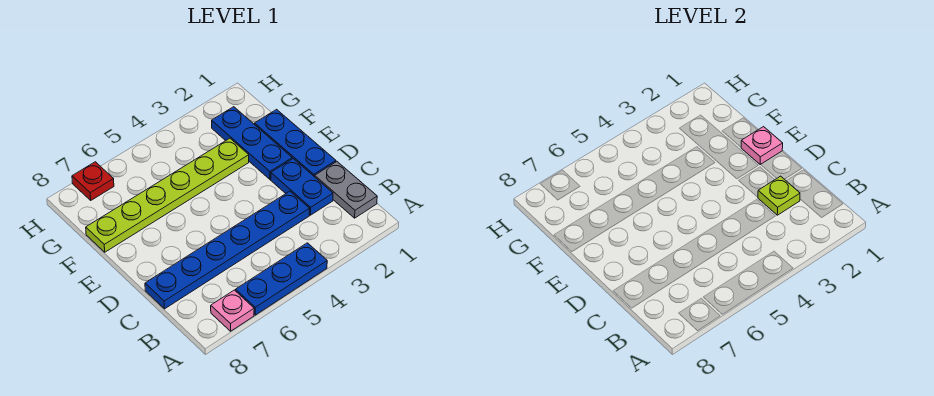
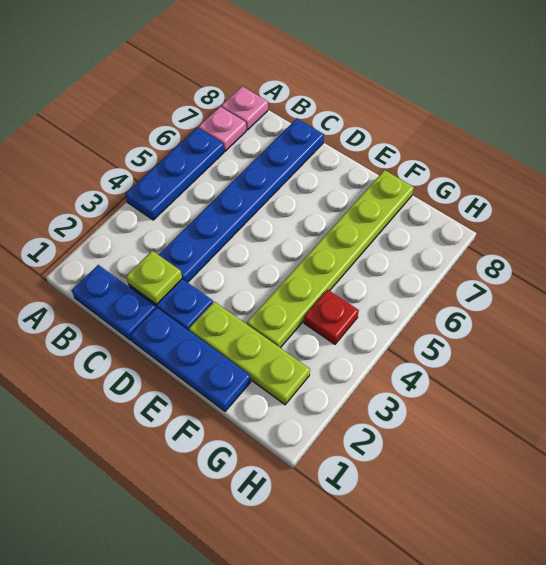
grey 1x2 plate [315,162,377,218] -> blue 1x2 plate [72,265,156,340]
pink 1x1 plate [741,127,783,165] -> pink 1x1 plate moved to [221,86,268,130]
blue 1x3 plate [212,107,292,179] -> lime 1x3 plate [189,302,310,404]
red 1x1 plate [72,162,114,200] -> red 1x1 plate moved to [304,290,359,344]

